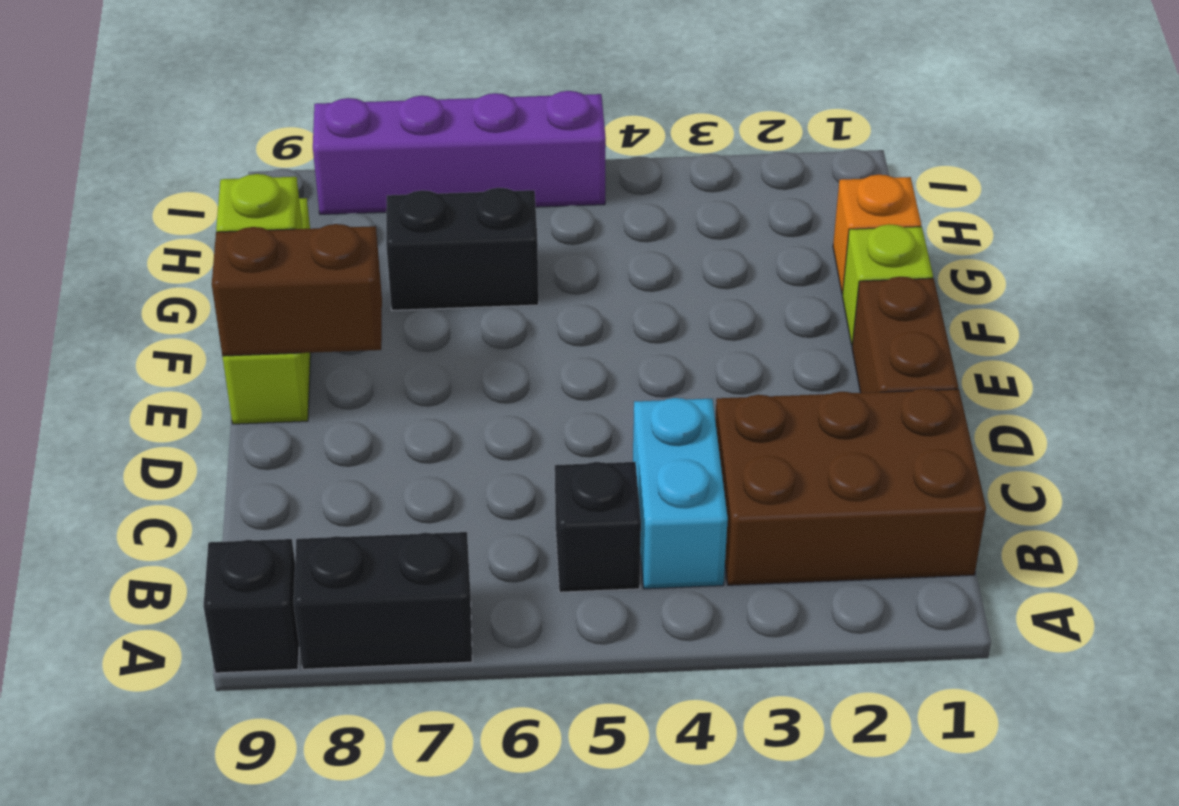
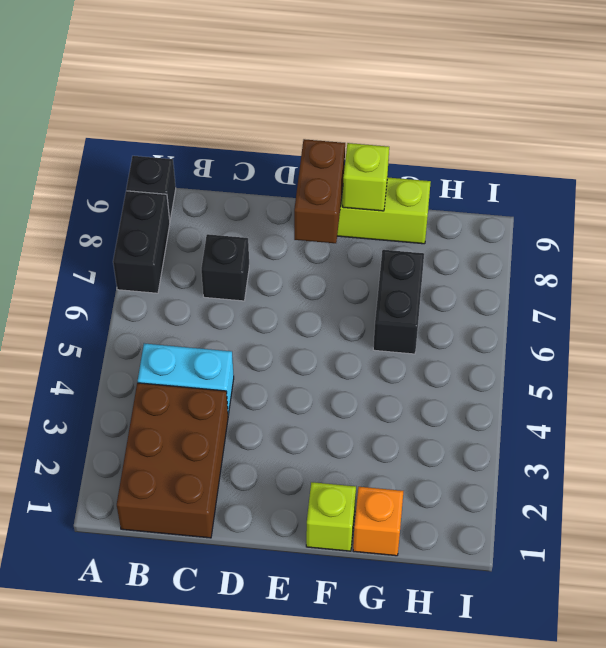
black 1x1 brick [555,462,641,592] -> black 1x1 brick moved to [201,234,249,301]
brown 1x2 brick [852,277,958,393] -> none
purple 1x4 brick [313,91,606,214] -> none

